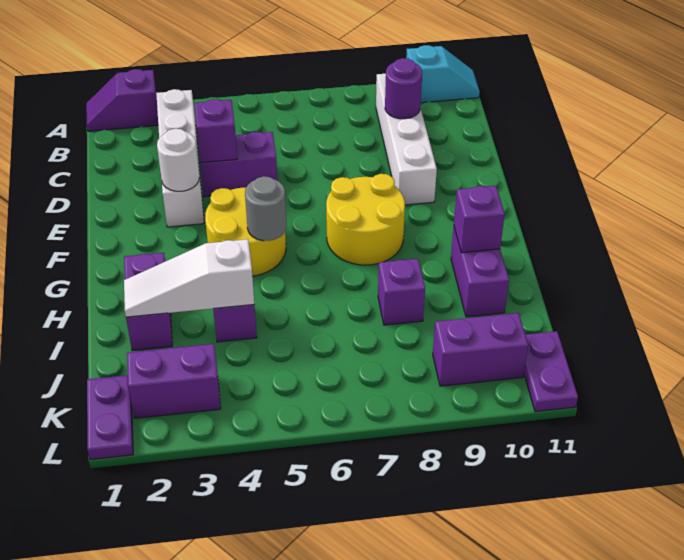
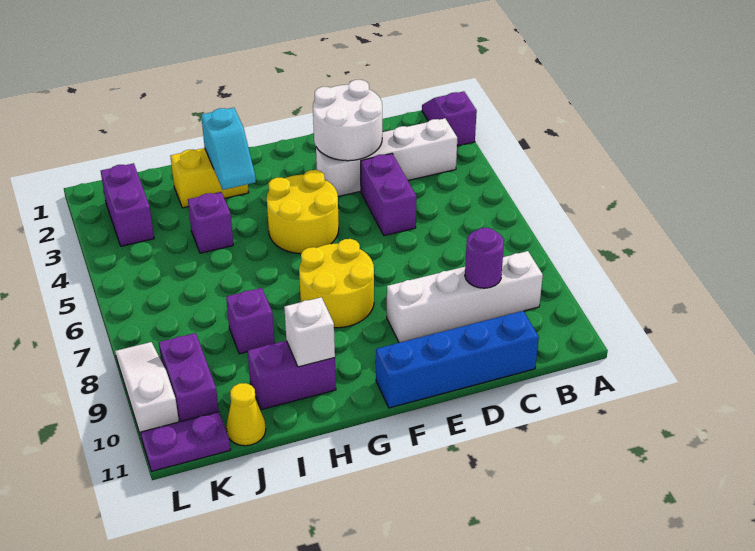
cyan 1x2 slope [406,45,480,103] -> cyan 1x2 slope moved to [201,108,256,190]
none -> blue 1x4 brick [376,311,539,408]
purple 1x1 brick [194,99,237,163] -> none
white 1x1 round brick [157,129,199,191] -> white 2x2 round brick [313,80,382,161]
grey 1x1 round brick [245,176,286,241] -> none
purple 1x2 brick [124,253,172,351] -> yellow 1x2 brick [170,148,249,208]
purple 1x1 brick [454,186,505,253] -> white 1x1 brick [284,297,335,367]
white 1x3 slope [124,239,254,317] -> white 1x3 slope moved to [115,342,179,436]
none -> yellow 1x1 cone [226,383,266,446]
purple 1x2 plate [87,375,133,460] -> none

